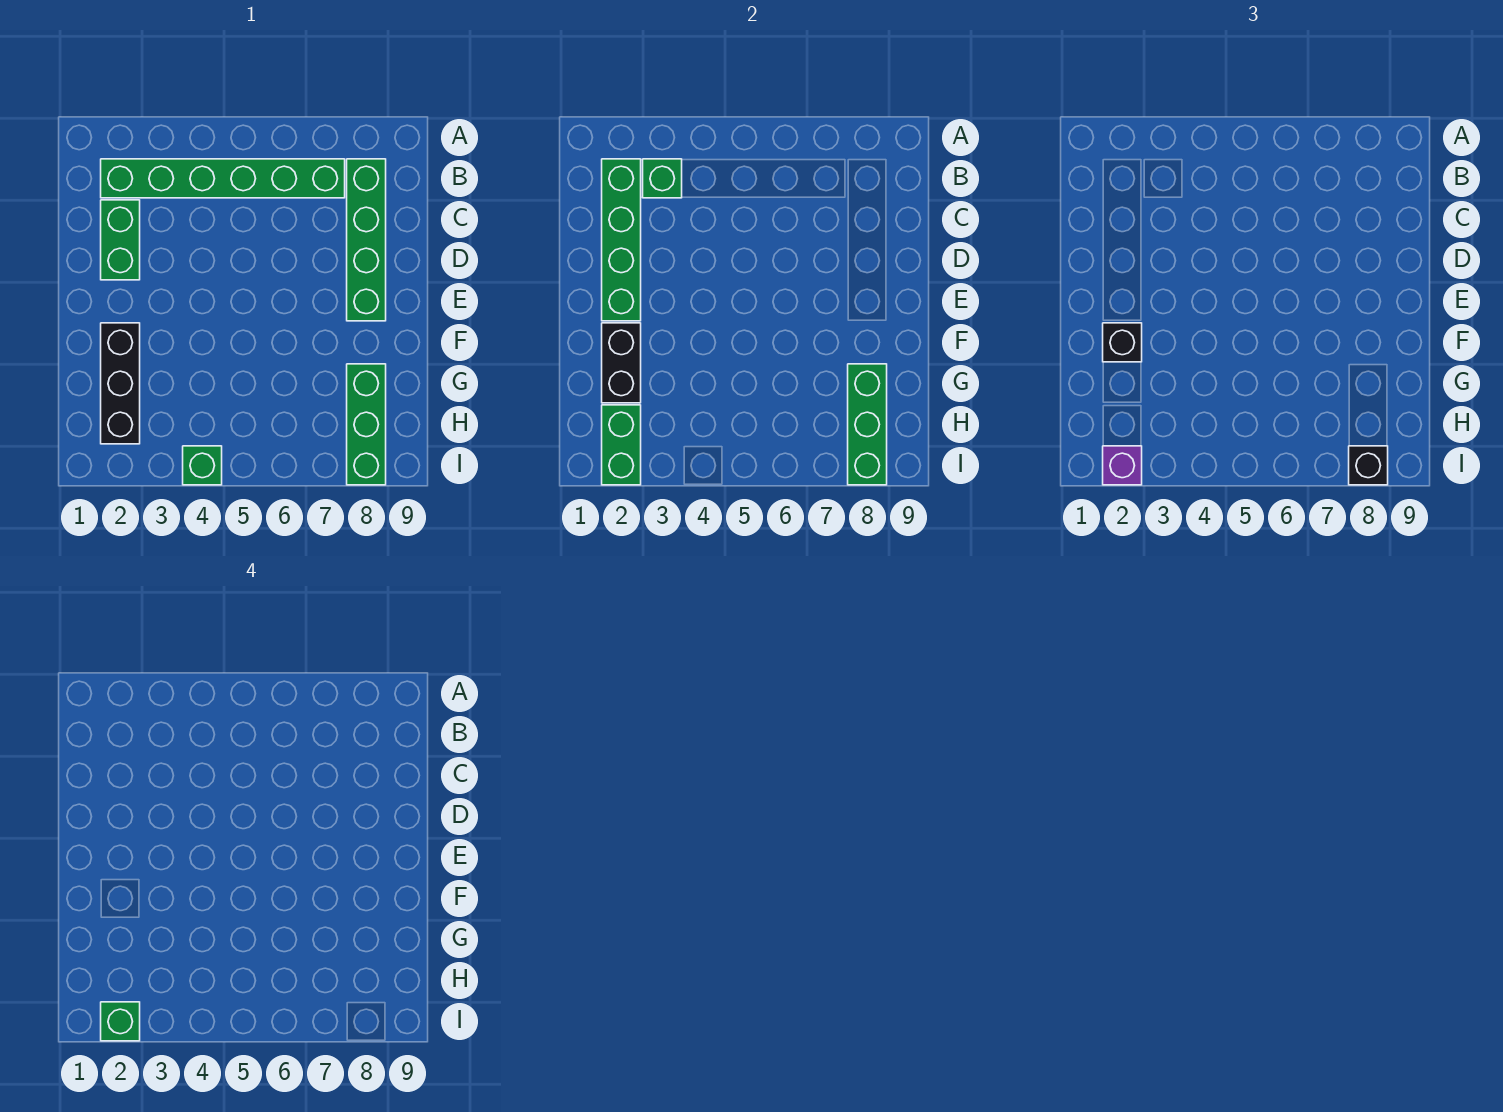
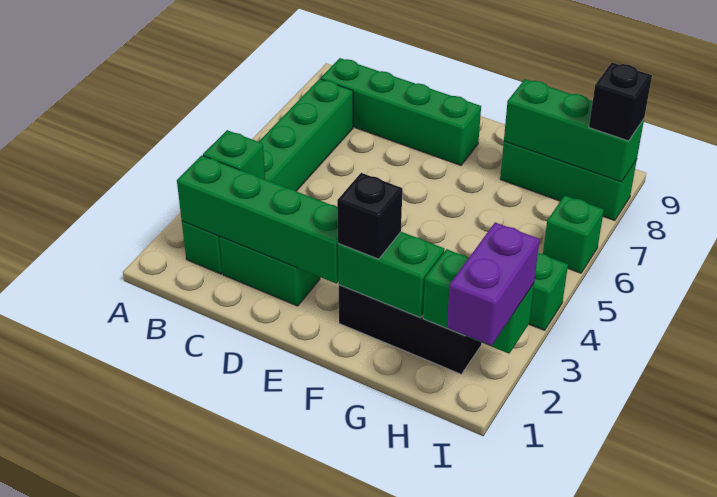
black 1x2 brick [602,323,641,403] -> green 1x2 brick [338,232,444,318]
purple 1x1 brick [1103,446,1142,485] -> purple 1x2 brick [447,222,540,346]
green 1x1 brick [101,1002,140,1041] -> green 1x1 brick moved to [543,195,604,273]

